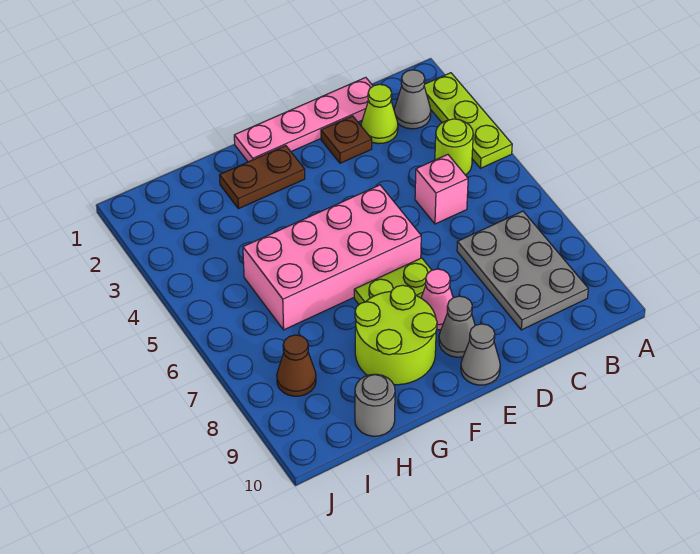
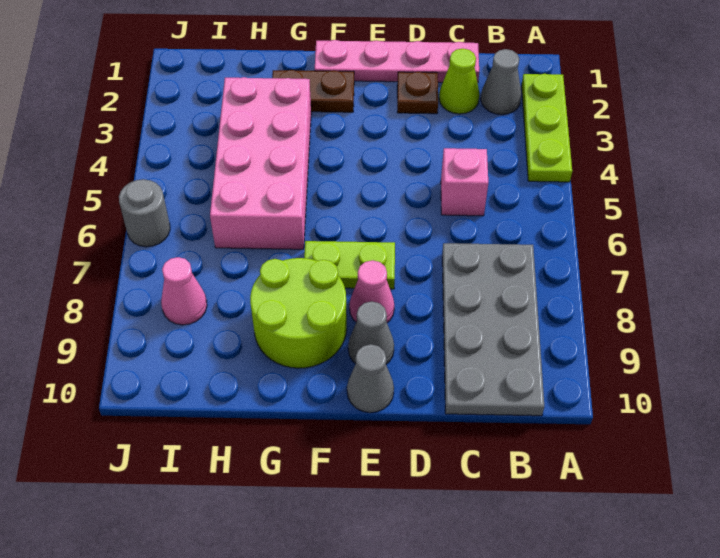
lime 1x1 round brick [435,119,473,175] -> none
grey 2x3 plate [457,211,588,330] -> grey 2x4 plate [442,243,544,416]
pink 2x4 brick [243,185,421,330] -> pink 2x4 brick turned to [210,77,311,249]
grey 1x1 round brick [355,374,395,436] -> grey 1x1 round brick moved to [119,179,170,247]
brown 1x1 cone [277,335,316,396] -> pink 1x1 cone [161,257,207,325]

